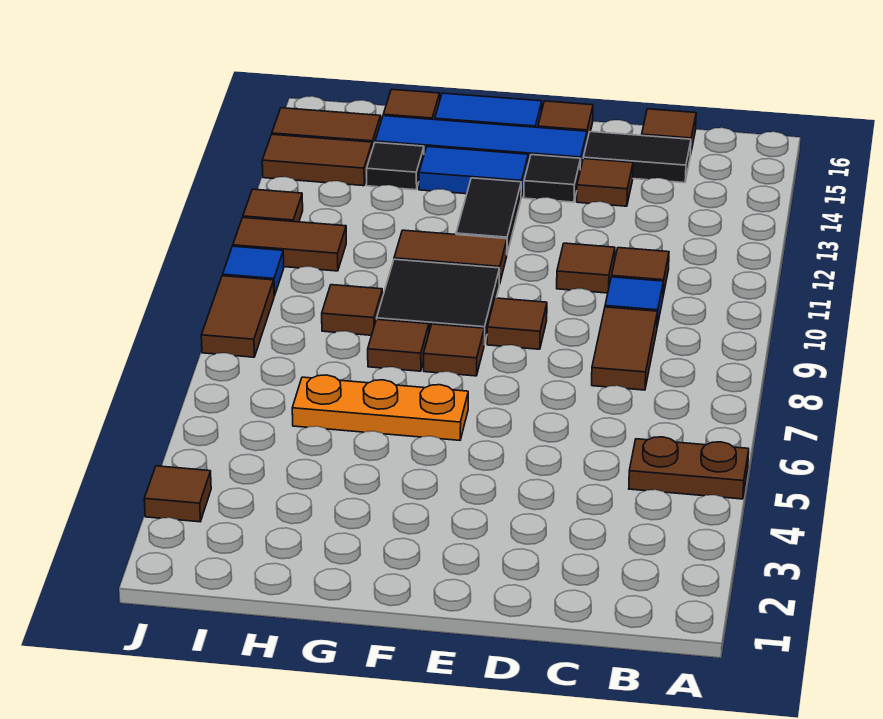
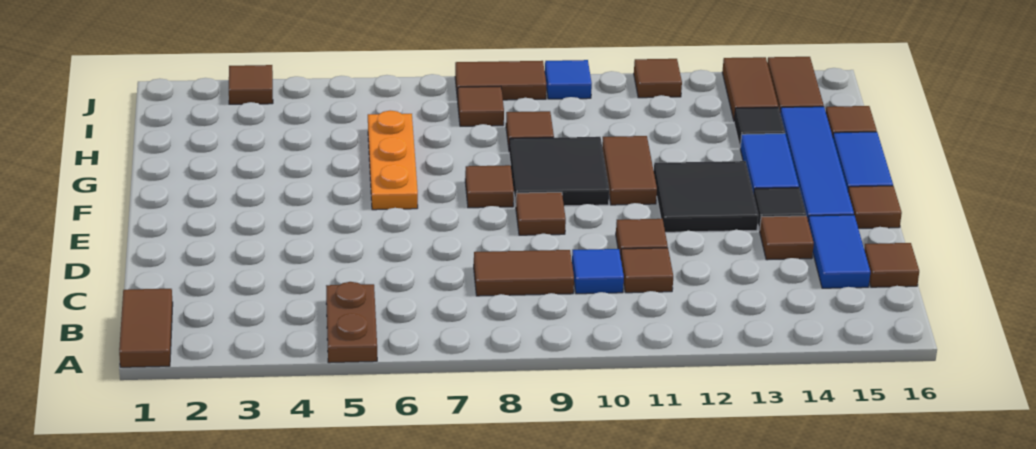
black 1x2 tile [583,132,691,183] -> blue 1x2 tile [808,215,870,288]
black 1x2 tile [456,178,521,253] -> black 2x2 tile [654,161,758,232]
brown 1x1 tile [368,319,429,371] -> brown 1x1 tile moved to [457,86,504,126]
brown 1x2 tile [233,218,346,271] -> brown 1x2 tile moved to [119,289,173,367]

